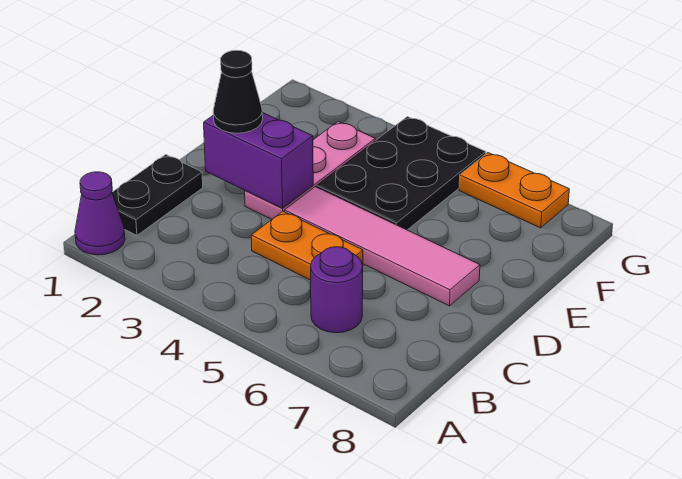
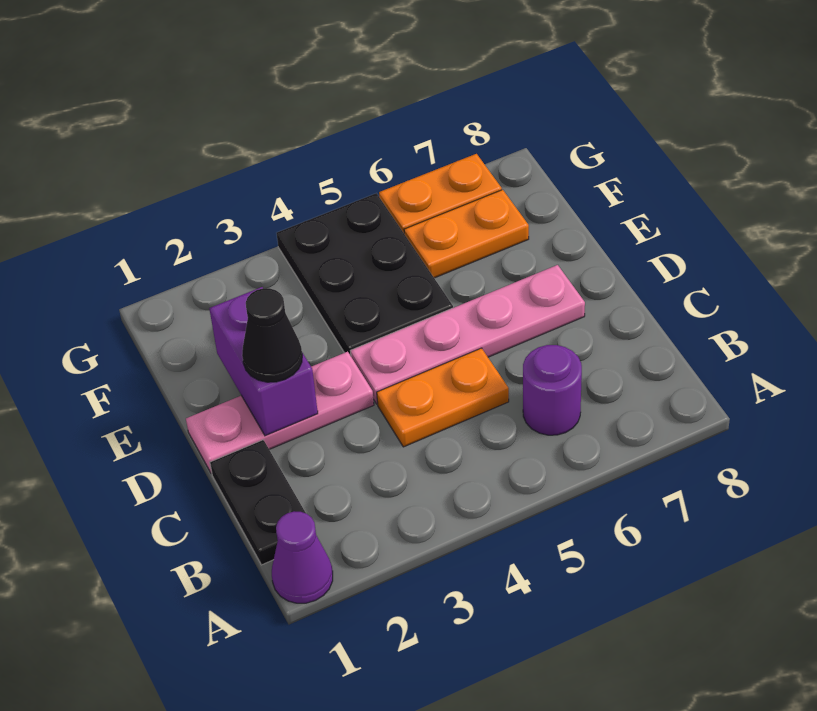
purple 1x2 brick [204,113,313,208] -> purple 1x2 brick turned to [209,287,318,436]
pink 1x3 plate [245,122,375,219] -> pink 1x3 plate turned to [186,352,374,474]
pink 1x4 tile [284,187,480,306] -> pink 1x4 plate [351,265,585,404]
none -> orange 1x2 plate [404,190,529,278]

